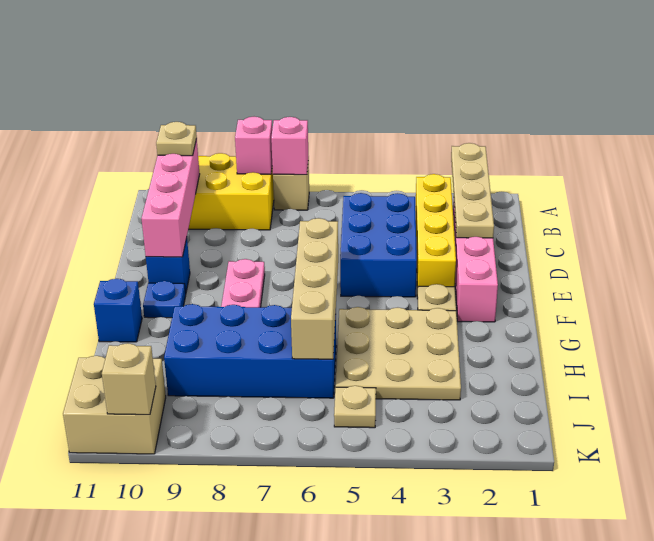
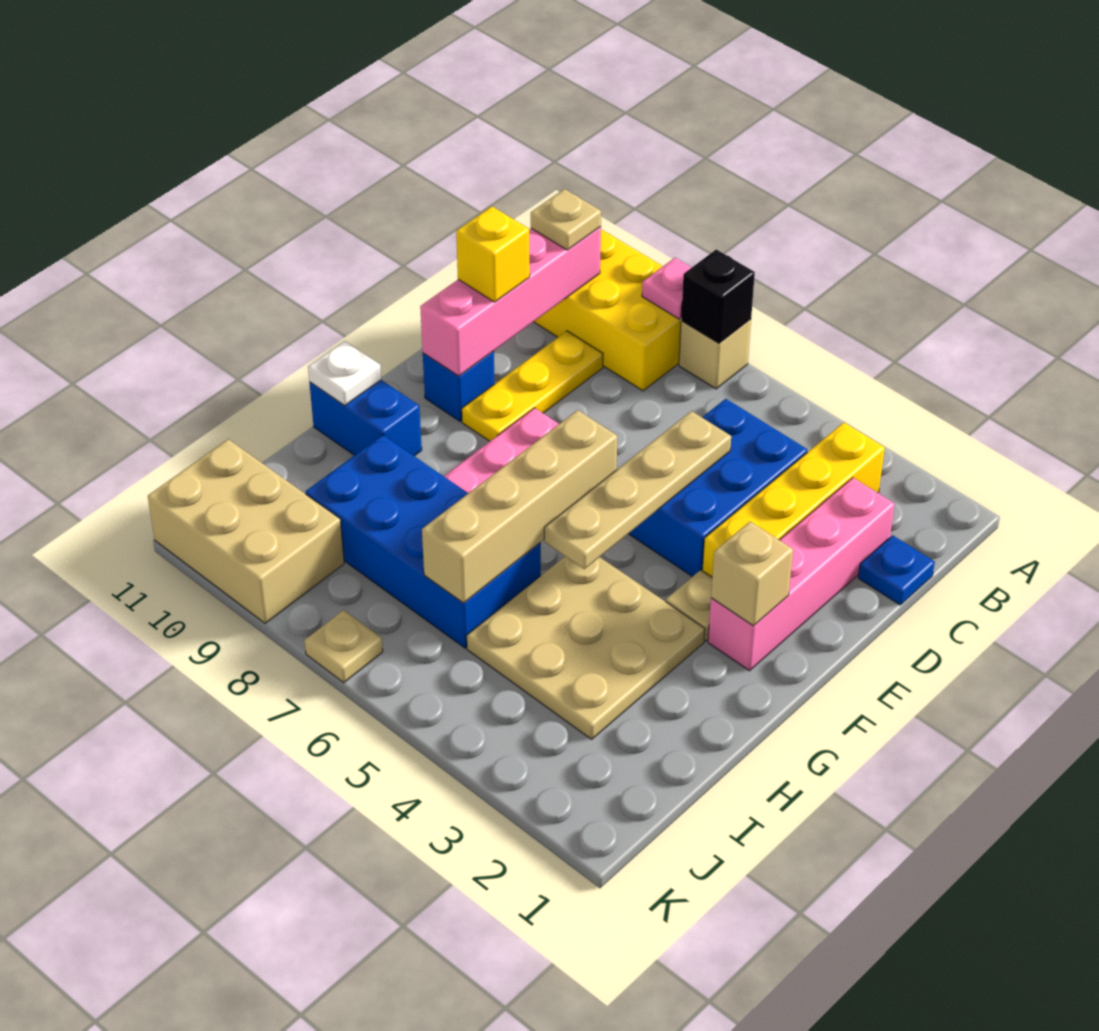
tan 1x4 plate [451,143,494,238] -> tan 1x4 plate moved to [544,411,731,569]
pink 1x1 brick [271,117,309,175] -> black 1x1 brick [681,250,755,343]
pink 1x1 brick [235,117,272,174] -> pink 1x1 plate [642,258,691,319]
none -> yellow 1x3 plate [462,331,603,441]
none -> yellow 1x1 brick [456,206,530,302]
blue 1x1 plate [143,281,186,318] -> blue 1x1 plate moved to [858,535,935,605]
blue 1x1 brick [94,279,142,342] -> blue 1x2 brick [309,380,422,456]
none -> white 1x1 plate [308,341,381,406]
tan 1x1 plate [334,386,376,428] -> tan 1x1 plate moved to [304,610,383,683]
tan 2x2 brick [63,356,166,454] -> tan 2x3 brick [148,439,344,623]
tan 1x1 brick [102,343,156,415] -> tan 1x1 brick moved to [711,521,793,626]

